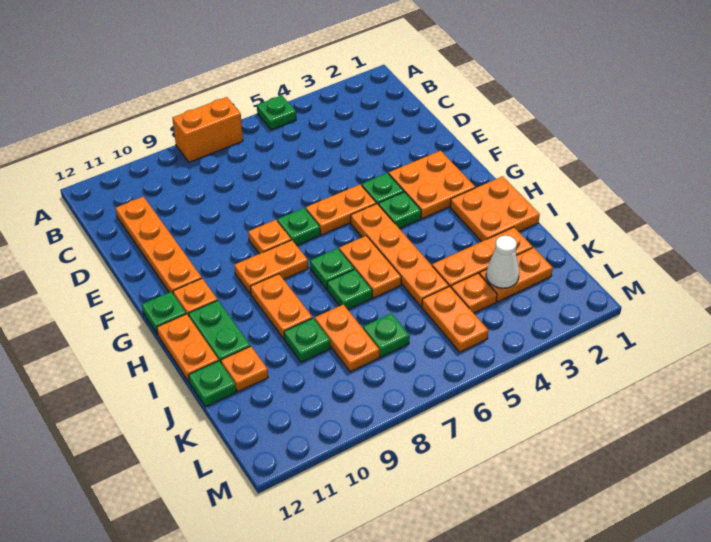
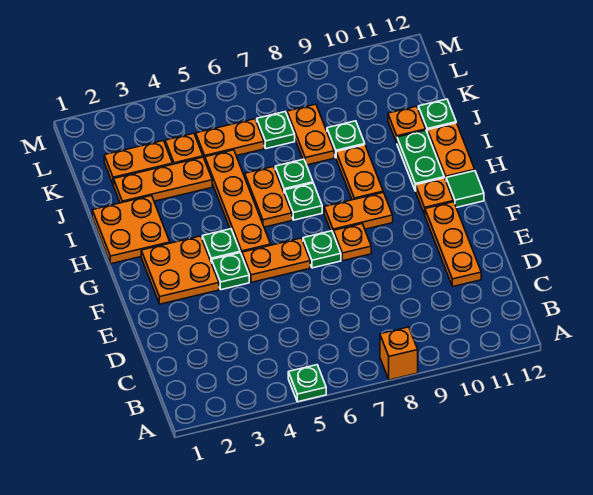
orange 1x2 brick [172,97,243,162] -> orange 1x1 brick [380,327,418,380]
orange 1x4 plate [115,197,202,293] -> orange 1x3 plate [425,202,481,287]
green 1x1 plate [142,292,186,334] -> green 1x1 tile [446,171,484,208]
white 1x1 cone [486,235,519,288] -> none
orange 1x2 plate [422,286,488,352] -> orange 1x2 plate turned to [196,119,264,159]

